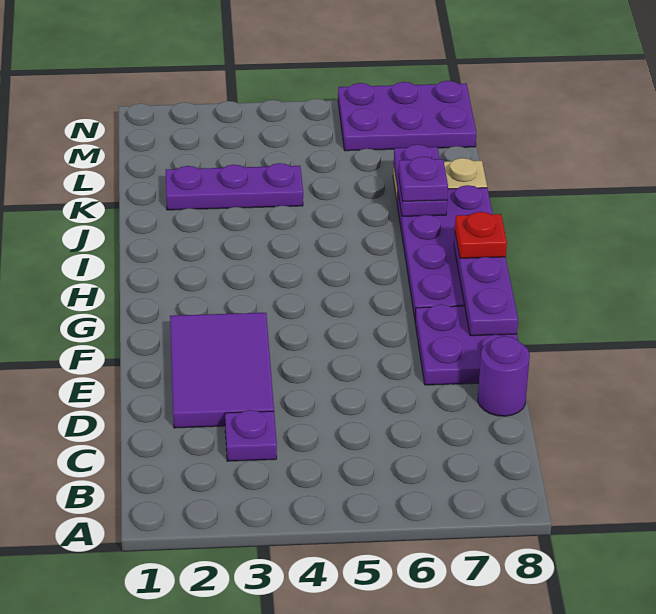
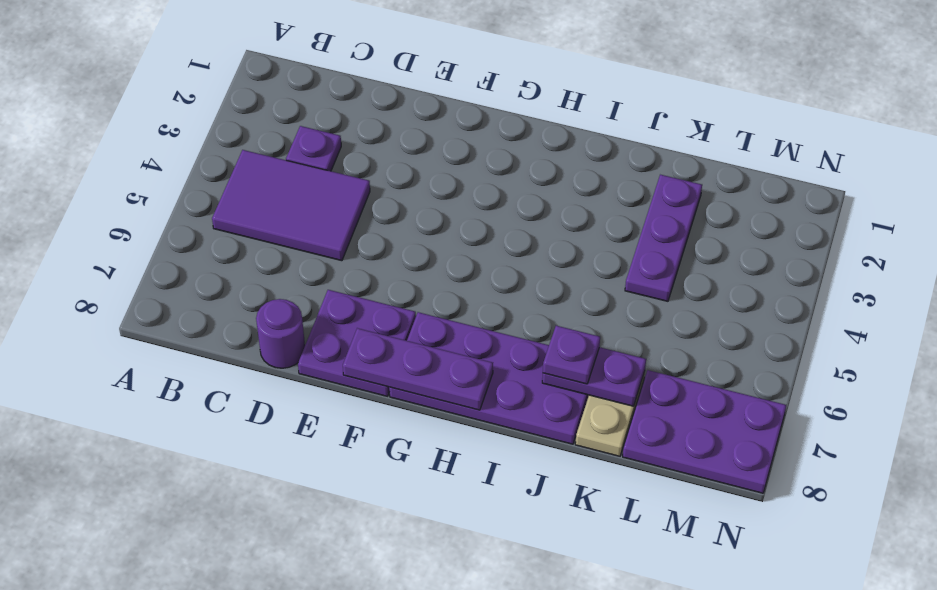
purple 2x3 tile [170,313,274,428] -> purple 2x3 tile moved to [212,150,370,261]
red 1x1 plate [455,212,507,258] -> none
purple 2x3 plate [338,81,476,151] -> purple 2x3 plate turned to [623,370,786,493]

